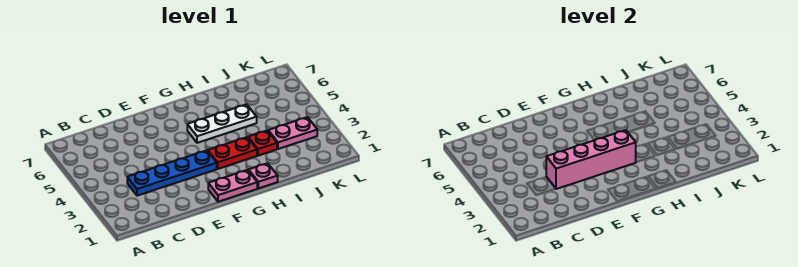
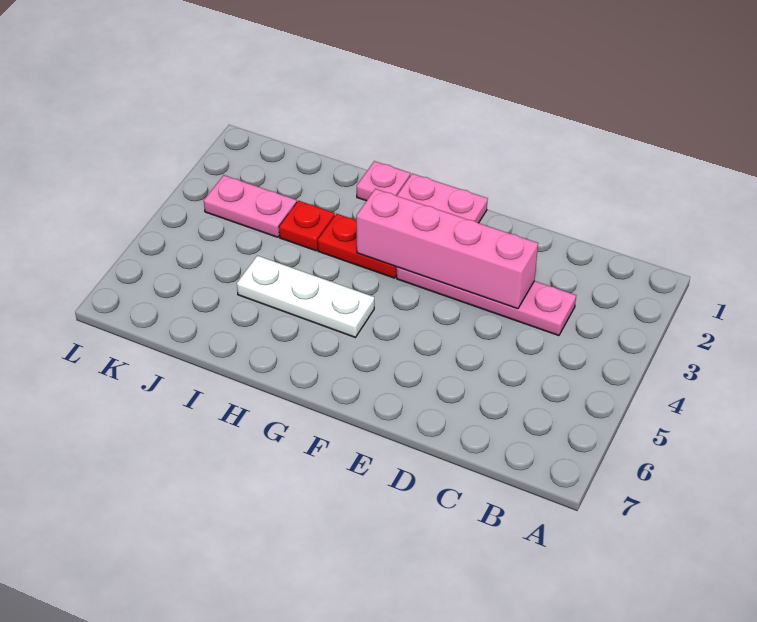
blue 1x4 plate [127,150,217,196] -> pink 1x4 plate [397,267,576,336]

